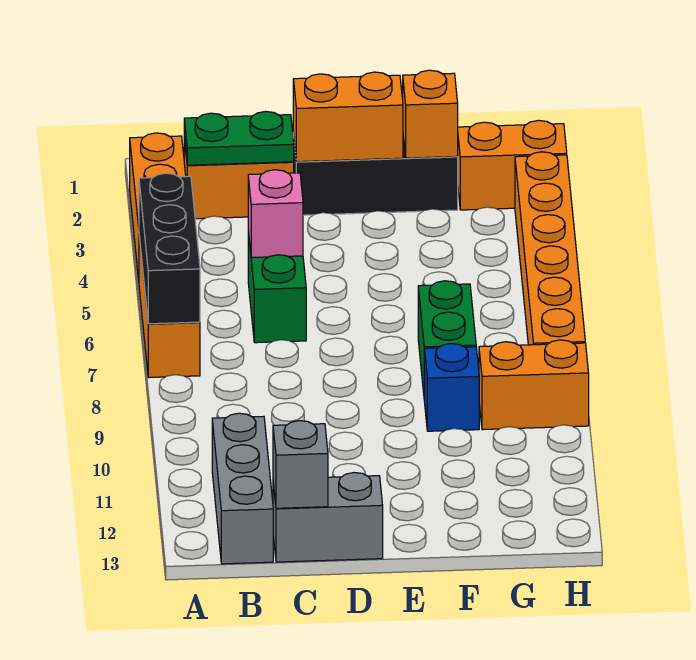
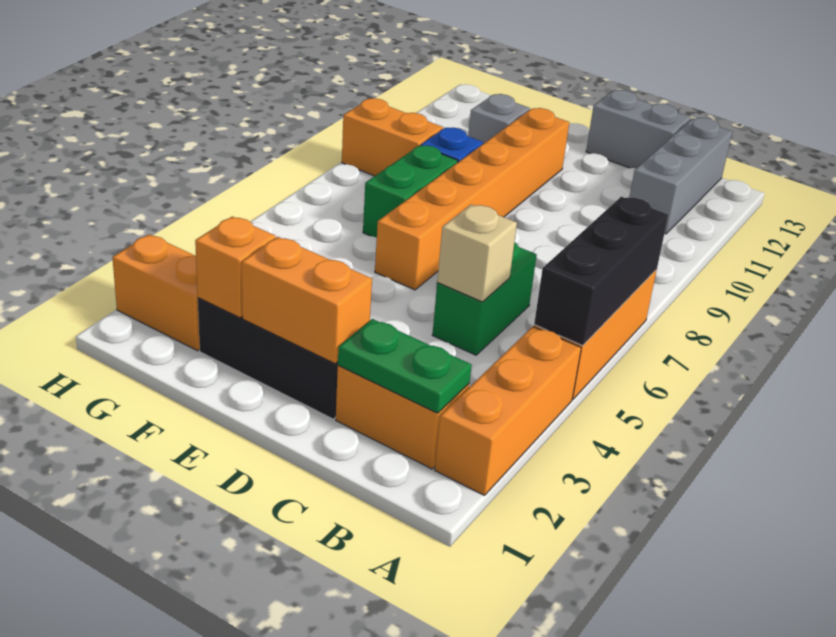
pink 1x1 brick [248,170,303,258] -> tan 1x1 brick [437,204,517,302]
grey 1x1 brick [273,421,328,508] -> grey 1x1 brick moved to [468,94,530,144]
orange 1x6 brick [515,152,585,345] -> orange 1x6 brick moved to [375,108,570,290]

